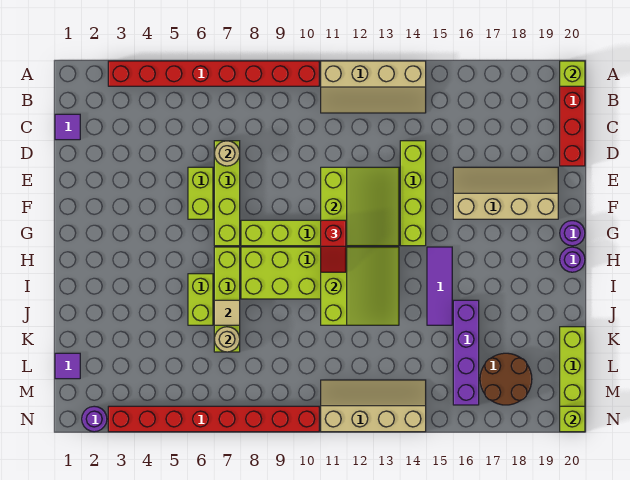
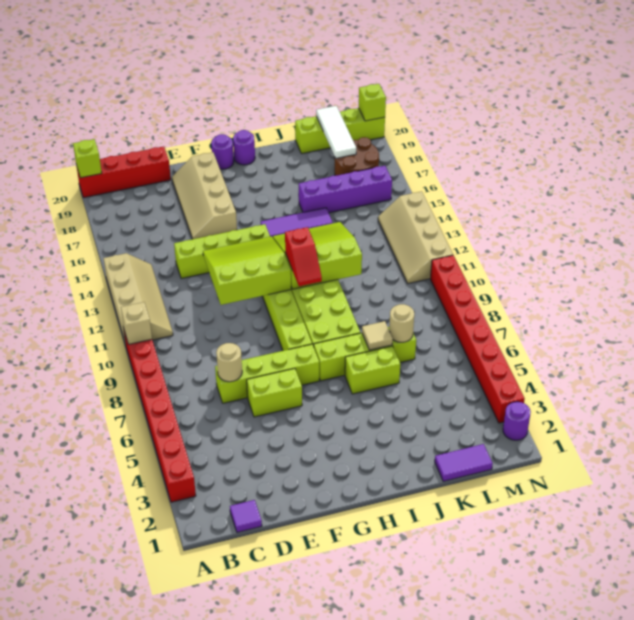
none -> tan 1x1 brick [121,302,152,344]
red 1x2 slope [321,220,346,272] -> red 1x2 slope turned to [285,227,322,286]
purple 1x1 tile [55,353,80,379] -> purple 1x2 tile [435,444,493,481]
none -> white 1x3 tile [316,106,356,158]

